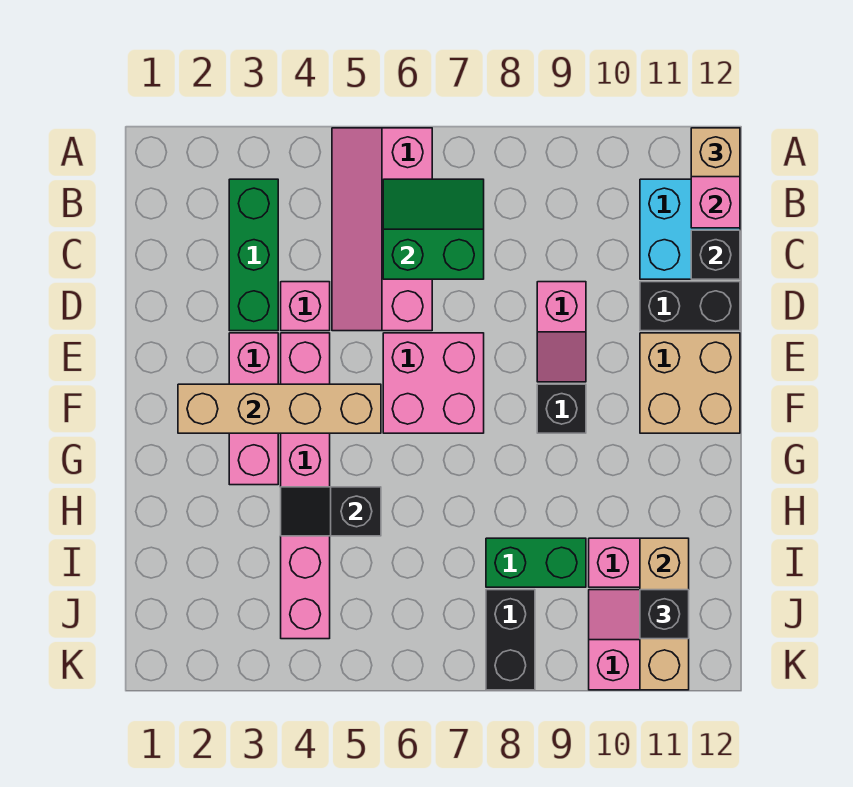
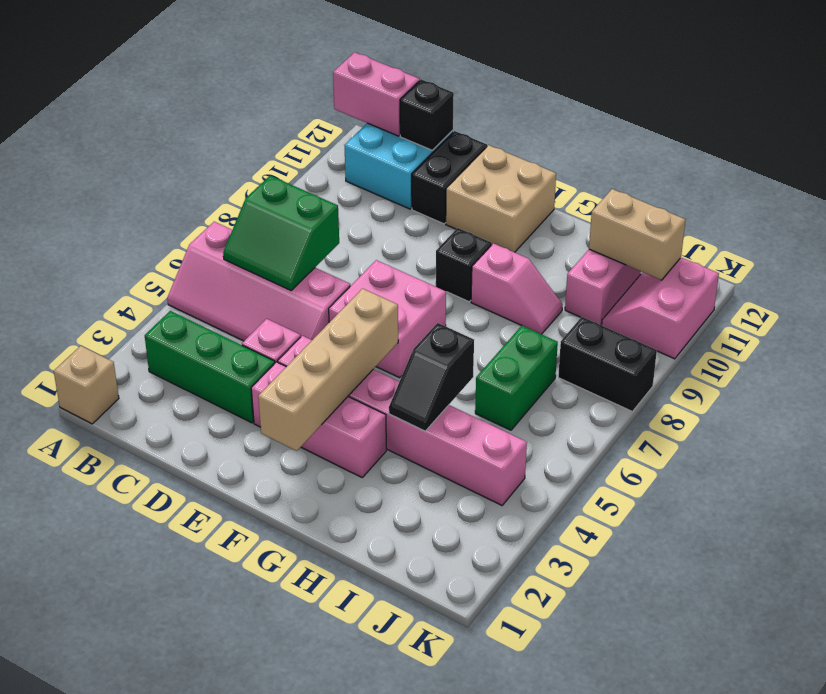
tan 1x1 brick [691,128,740,177] -> tan 1x1 brick moved to [54,346,119,424]
green 2x2 slope [383,179,484,279] -> green 2x2 slope turned to [223,176,339,290]
pink 1x2 slope [537,282,586,382] -> pink 1x2 slope moved to [471,243,563,334]
green 1x2 brick [486,538,586,587] -> green 1x2 brick moved to [475,326,558,430]
tan 1x3 brick [640,538,689,690] -> tan 1x2 brick [589,189,685,280]
black 1x1 brick [640,590,689,639] -> none

